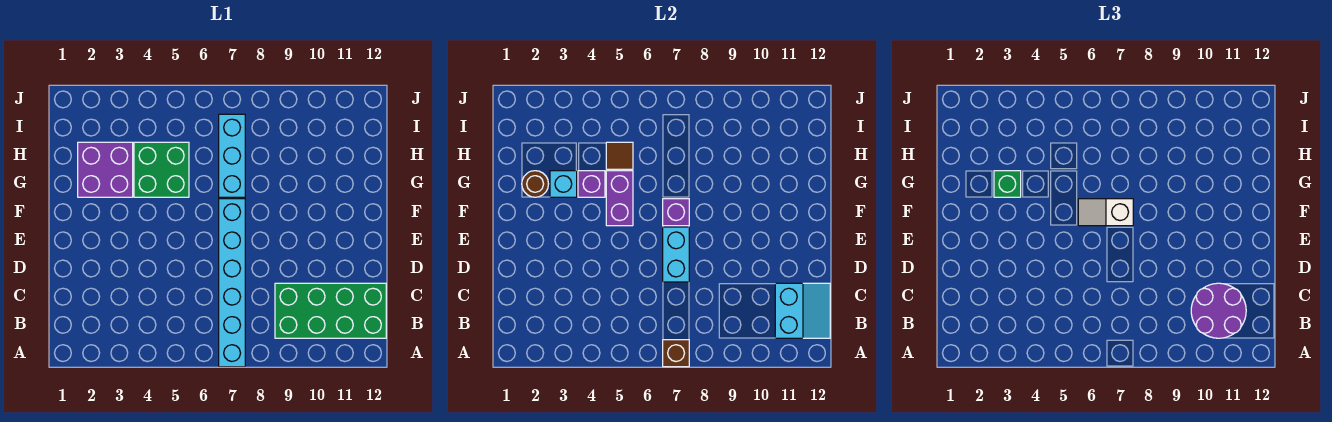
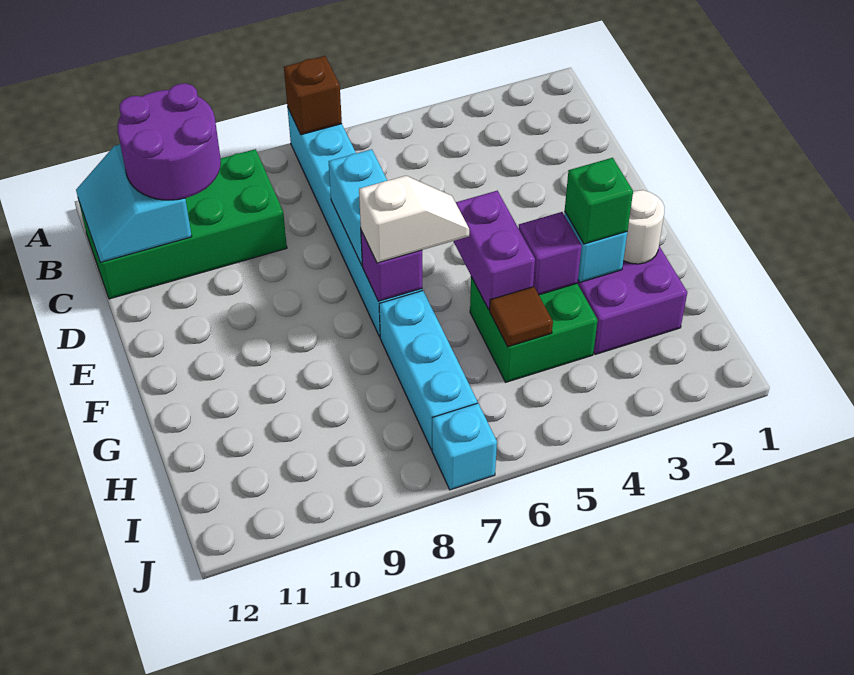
brown 1x1 round brick [522,171,548,197] -> white 1x1 round brick [623,190,665,264]
none -> cyan 1x1 brick [432,403,497,490]

